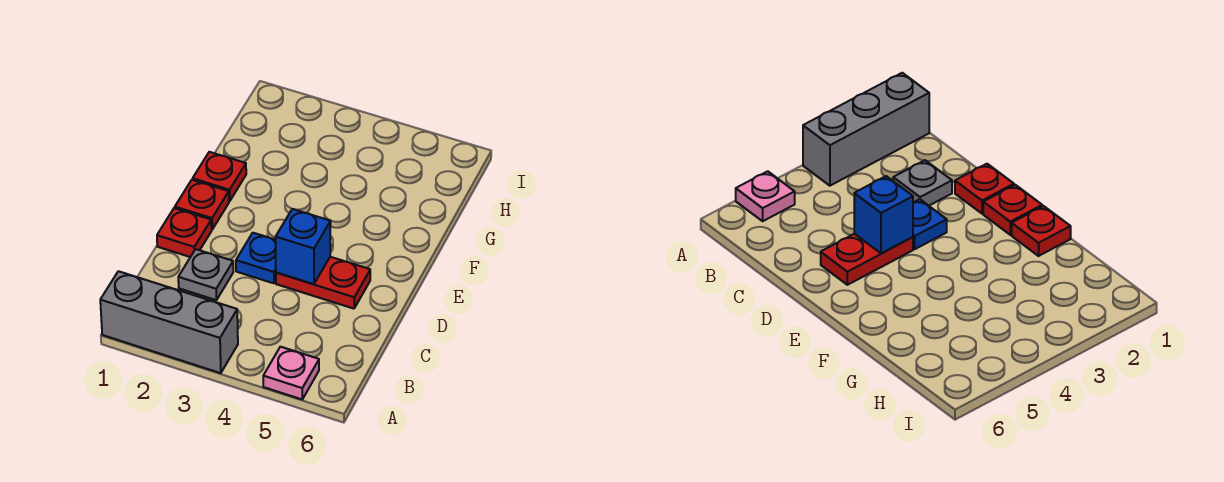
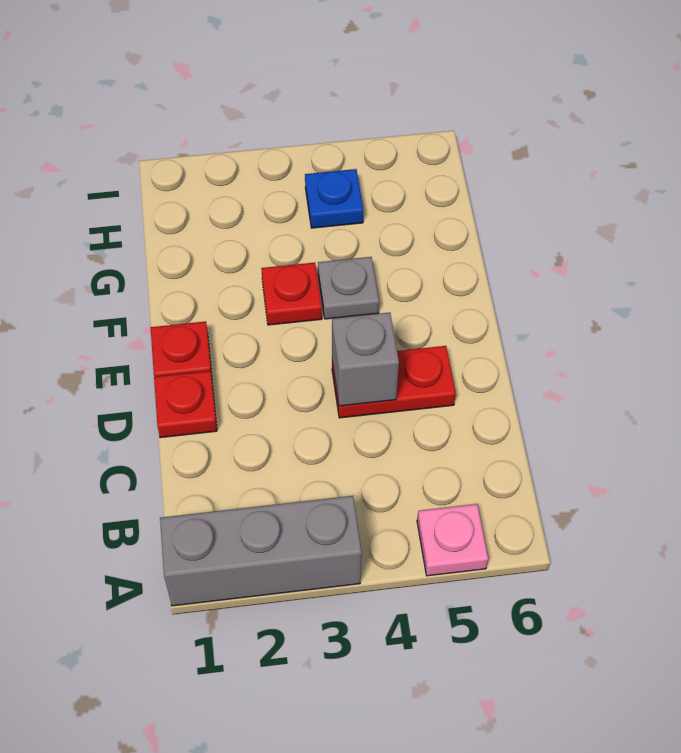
grey 1x1 plate [178,249,233,300] -> grey 1x1 plate moved to [318,257,379,319]
blue 1x1 plate [236,233,276,283] -> blue 1x1 plate moved to [305,169,363,228]
blue 1x1 brick [276,209,331,284] -> grey 1x1 brick [332,312,399,406]
red 1x1 plate [193,152,246,201] -> red 1x1 plate moved to [261,263,322,325]

